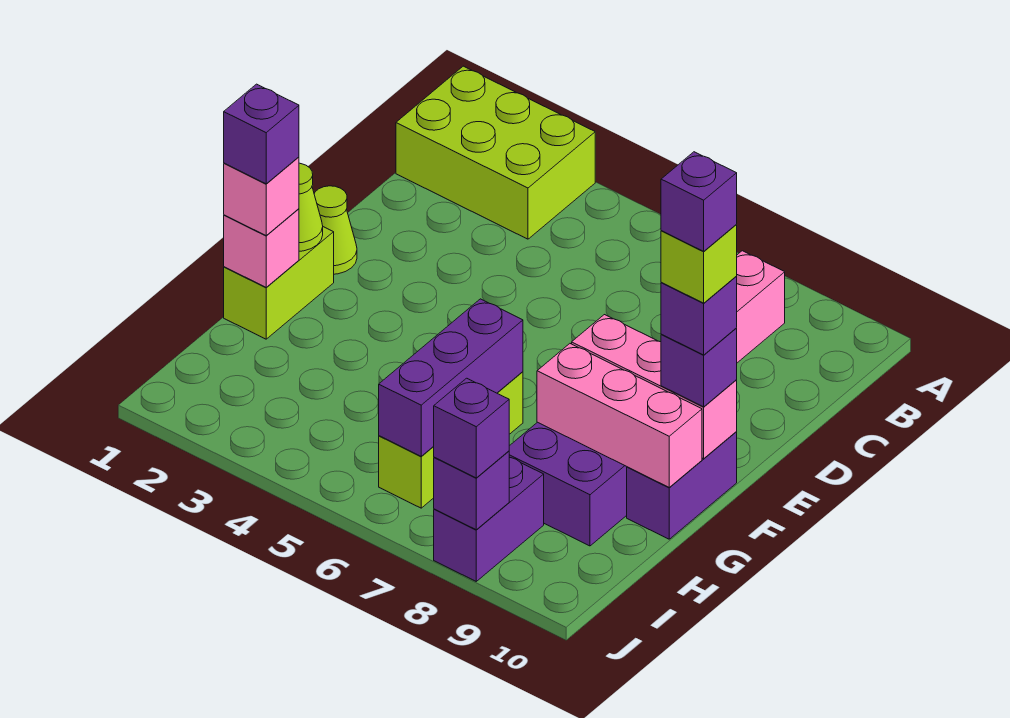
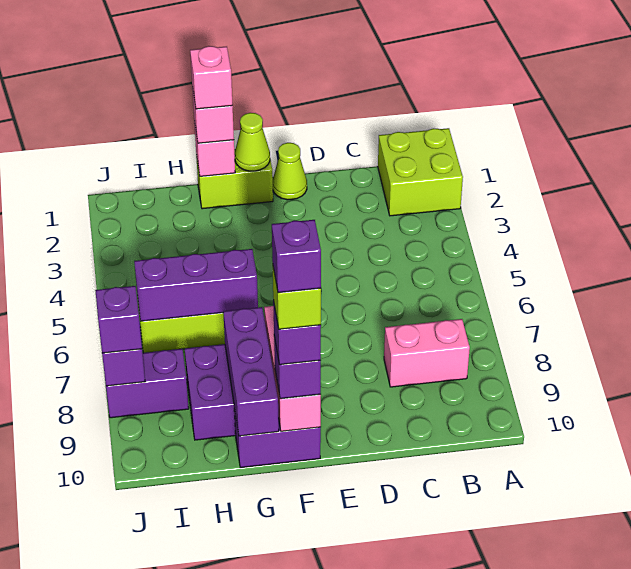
lime 2x3 brick [396,66,595,239] -> lime 2x2 brick [378,128,463,216]
purple 1x1 brick [224,84,299,184] -> pink 1x1 brick [190,46,232,109]
pink 1x3 brick [537,344,702,488] -> purple 1x3 brick [223,307,279,436]

